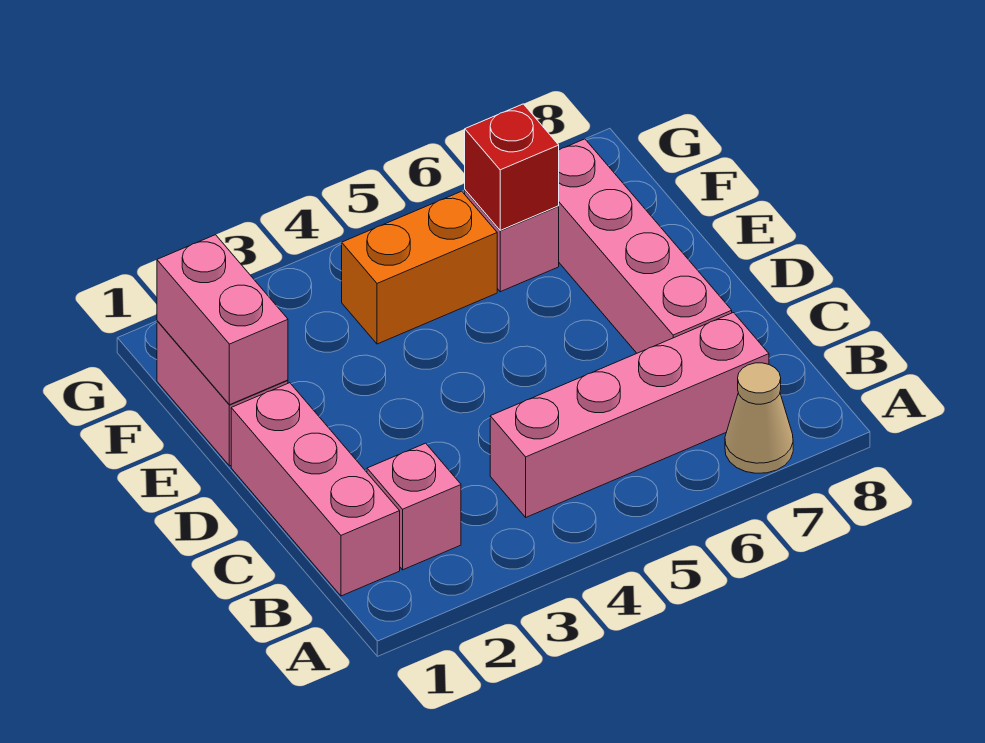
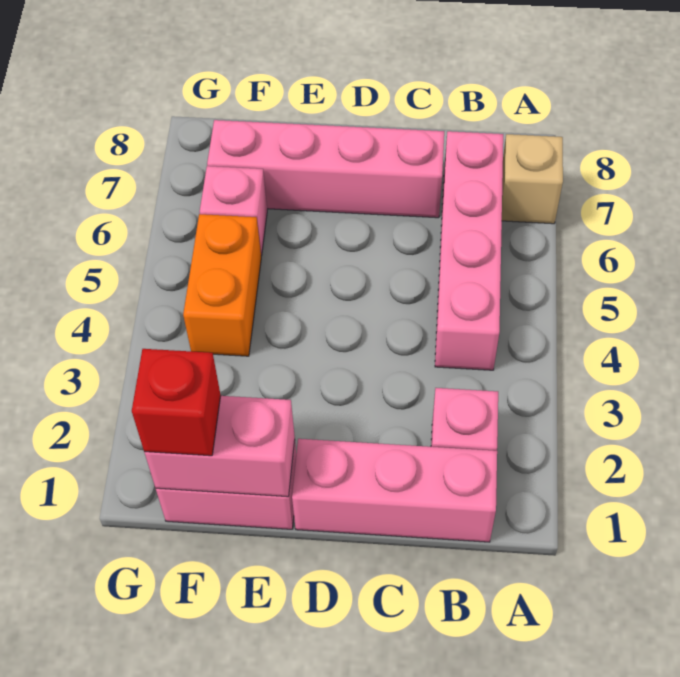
tan 1x1 cone [725,363,793,473] -> tan 1x1 brick [502,134,563,224]
red 1x1 brick [465,104,559,230] -> red 1x1 brick moved to [132,349,221,456]

